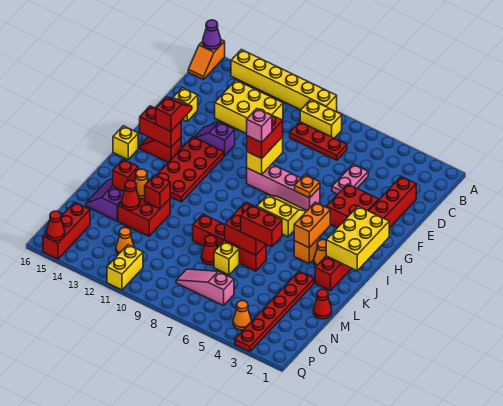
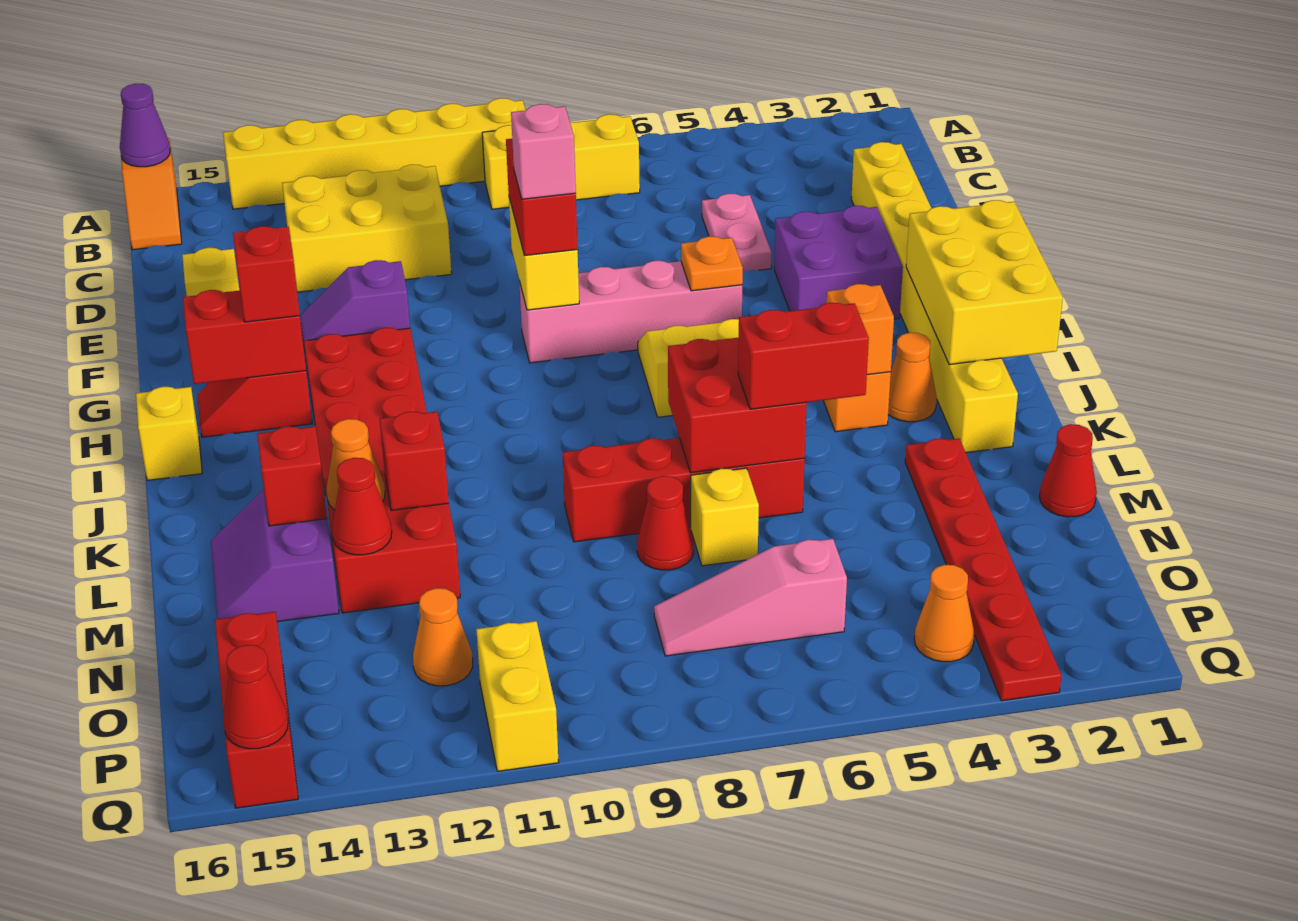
yellow 1x2 brick [300,100,342,138] -> yellow 1x3 brick [482,114,640,209]
red 1x3 plate [290,122,347,160] -> none
red 1x8 brick [315,177,416,291] -> yellow 1x8 brick [851,142,1018,453]
red 2x2 brick [327,184,379,227] -> purple 2x2 brick [774,206,903,319]
orange 1x2 brick [294,202,330,248] -> orange 1x1 brick [827,284,894,375]

